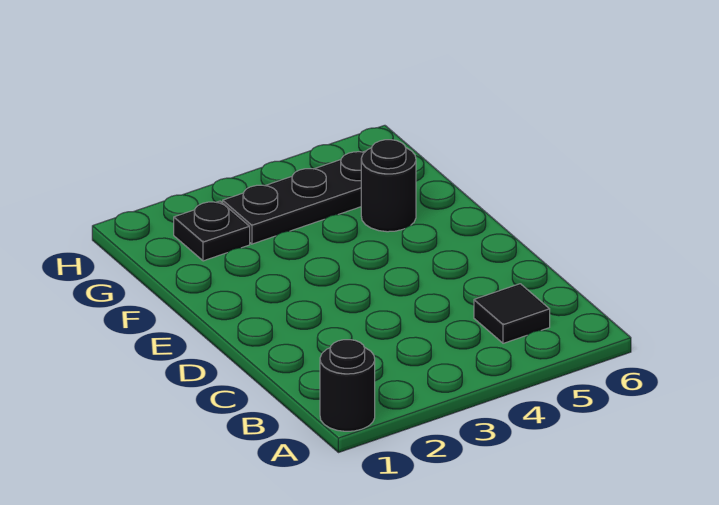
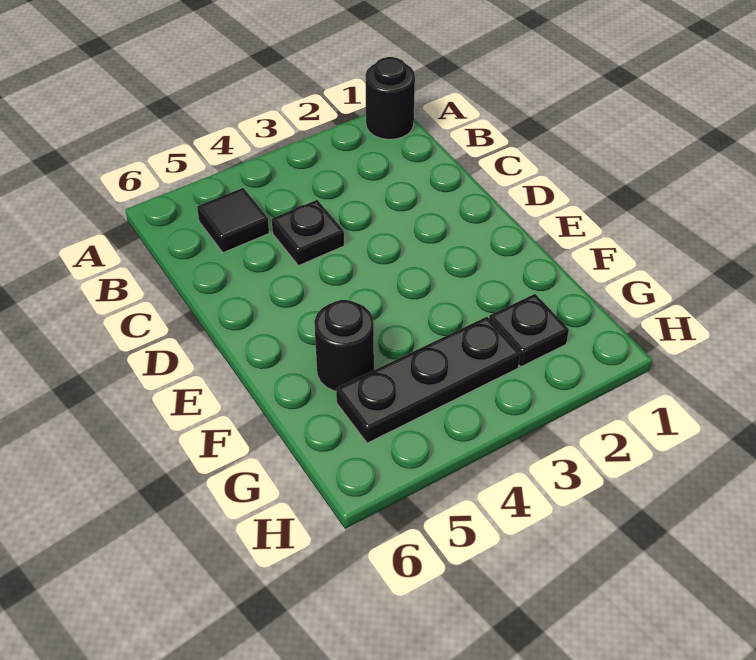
none -> black 1x1 plate [272,200,344,266]

